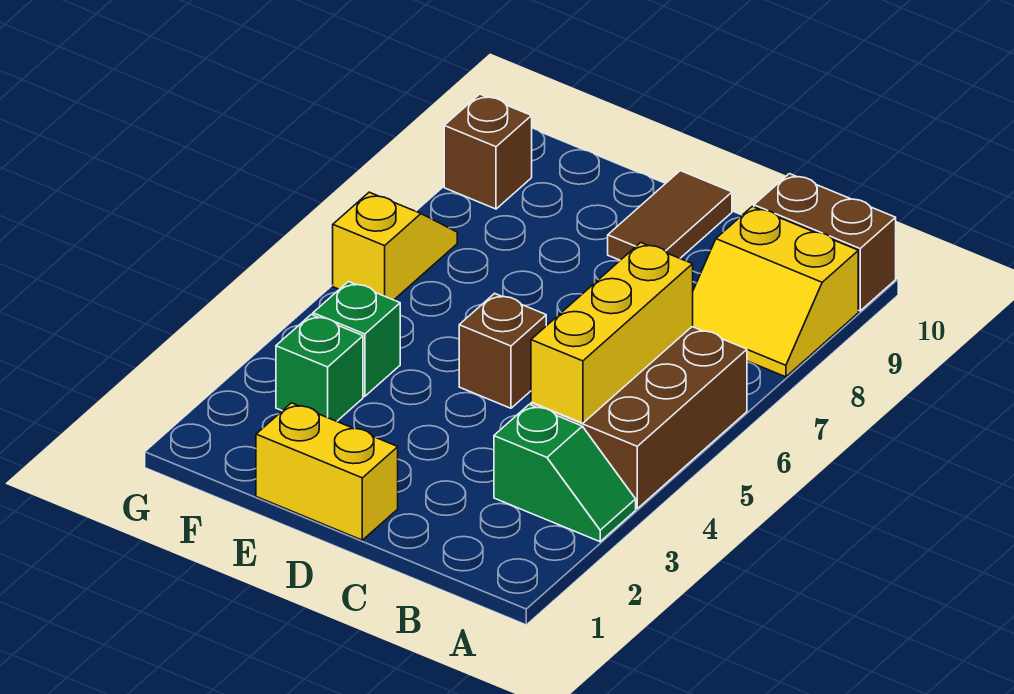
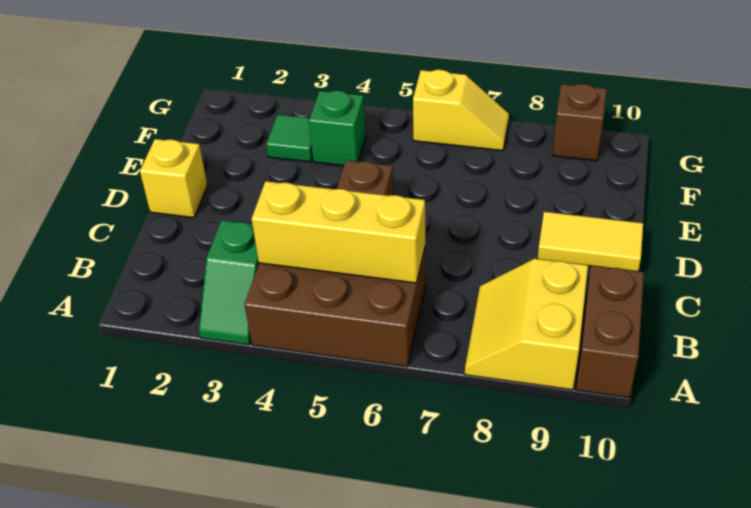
yellow 1x2 brick [256,403,398,540] -> yellow 1x1 brick [140,139,207,218]
brown 1x2 tile [608,171,732,260] -> yellow 1x2 tile [538,212,643,271]
green 1x1 brick [276,314,363,421] -> green 1x1 tile [266,115,313,162]

